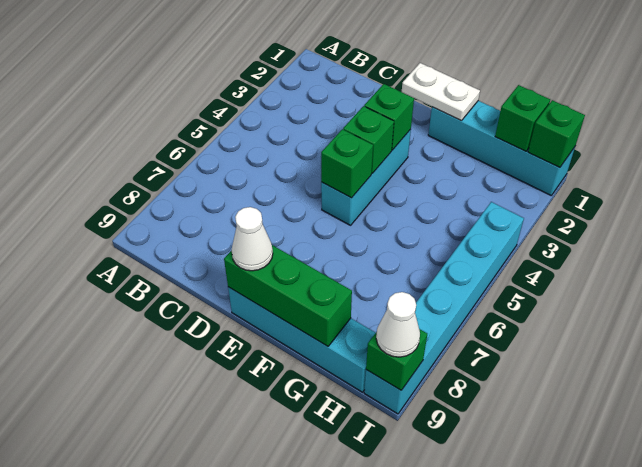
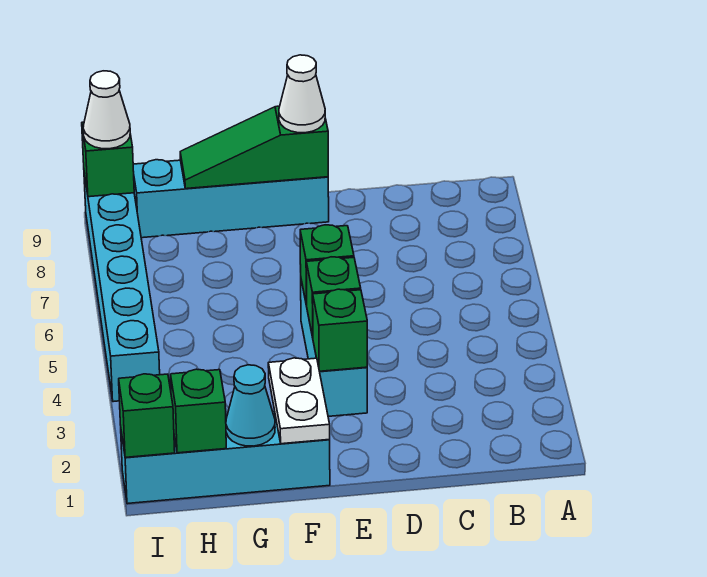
white 1x2 plate [402,63,480,121] -> white 1x2 plate turned to [268,358,330,444]
green 1x3 brick [224,245,352,346] -> green 1x3 slope [180,106,328,189]
none -> cyan 1x1 cone [226,365,275,446]

